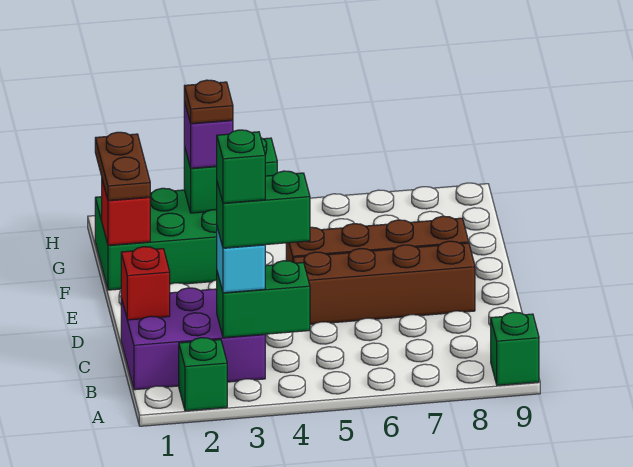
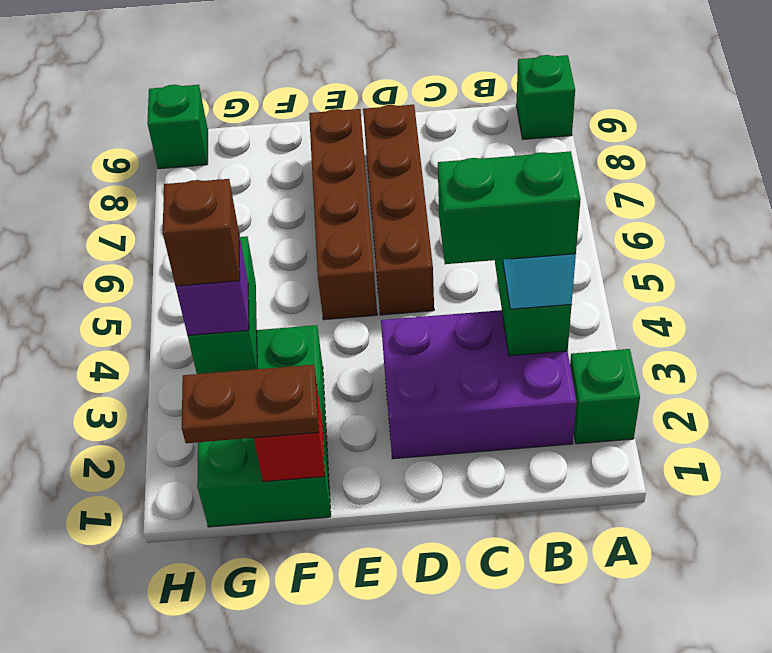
purple 2x3 brick [121,288,265,390] -> purple 2x3 brick turned to [381,310,577,459]
green 1x2 brick [217,171,310,248] -> green 1x2 brick turned to [438,151,580,264]
green 1x1 brick [216,130,265,203] -> green 1x1 brick moved to [147,85,208,169]
red 1x1 brick [121,247,170,320] -> none
brown 1x1 plate [184,80,233,124] -> brown 1x1 brick [163,179,240,286]

